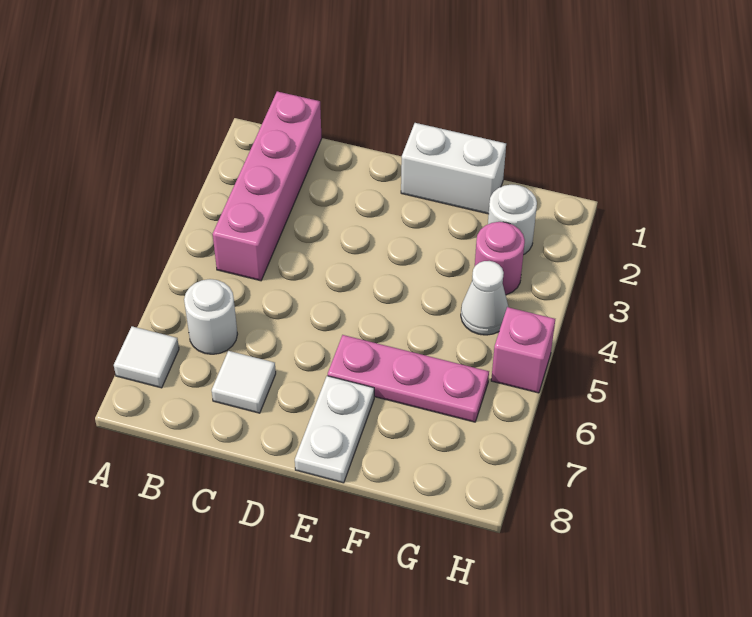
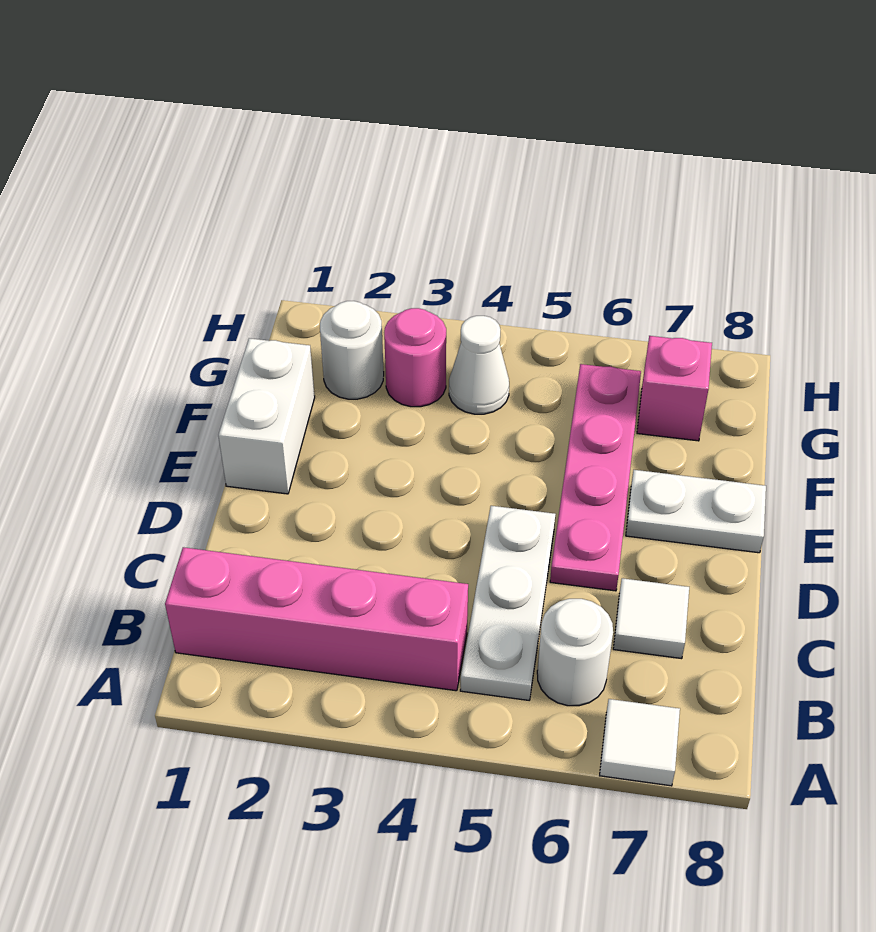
none -> white 1x3 plate [460,506,556,700]
pink 1x3 plate [328,335,489,422] -> pink 1x4 plate [550,364,641,591]
pink 1x1 brick [491,307,555,393] -> pink 1x1 brick moved to [637,336,712,441]

